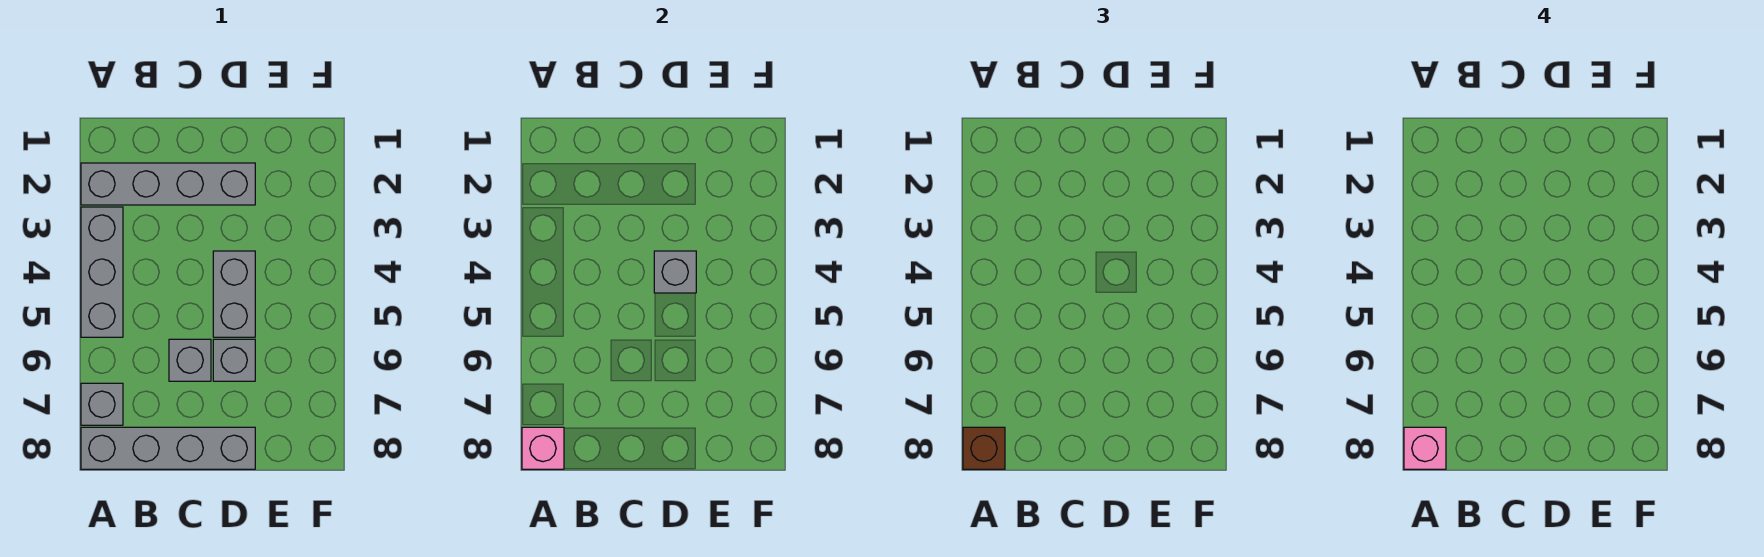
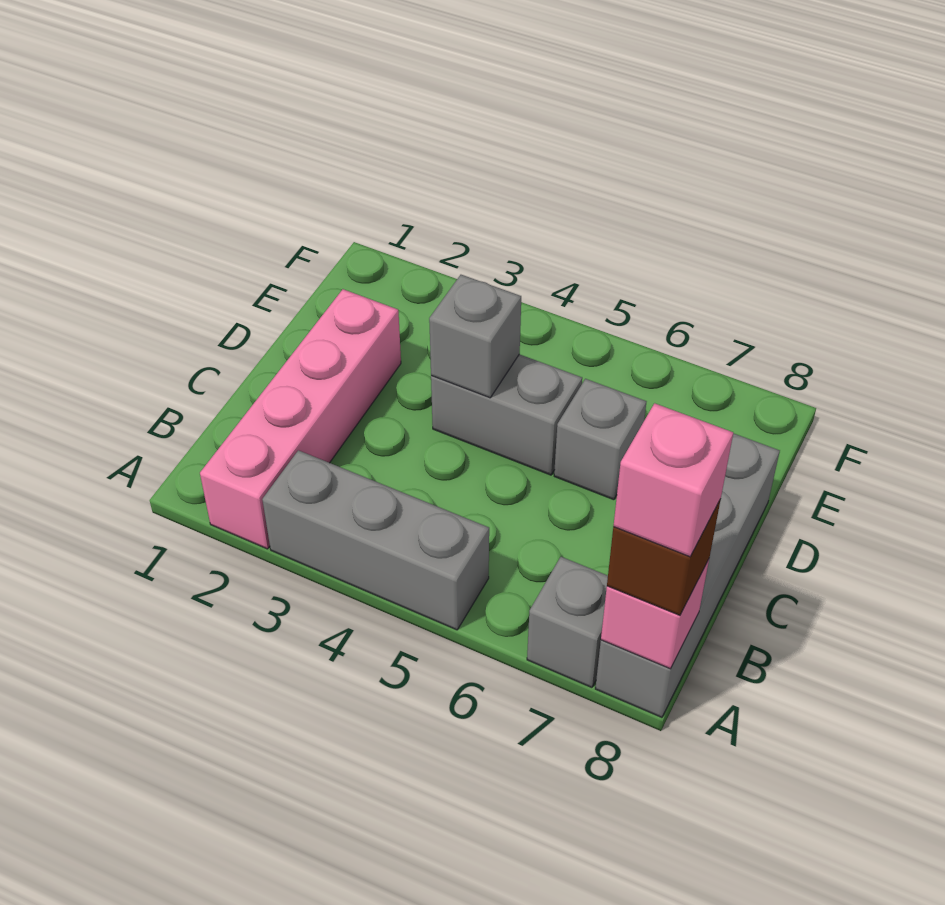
grey 1x4 brick [81,163,255,205] -> pink 1x4 brick [200,289,401,549]
grey 1x1 brick [169,339,211,381] -> none

